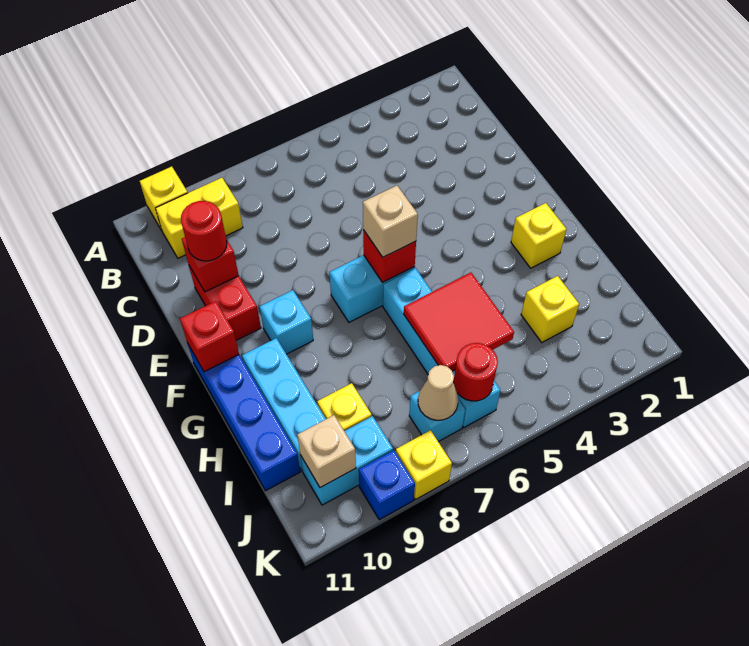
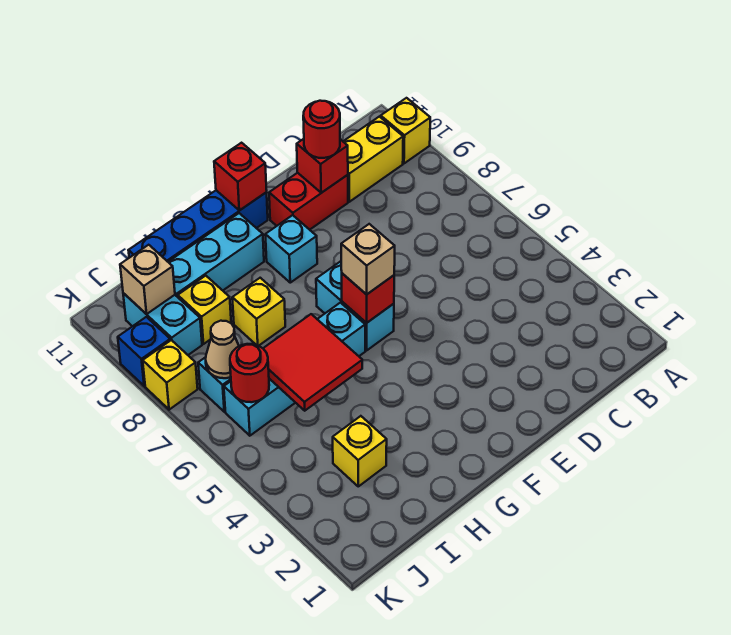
yellow 1x2 brick [156,178,243,258] -> yellow 1x2 brick turned to [343,117,403,202]
yellow 1x1 brick [511,203,567,268] -> yellow 1x1 brick moved to [232,278,285,346]

